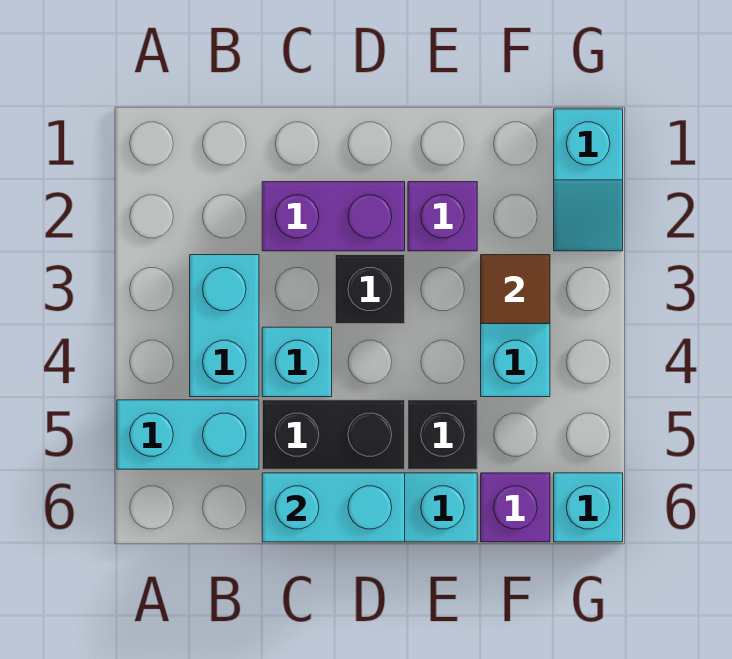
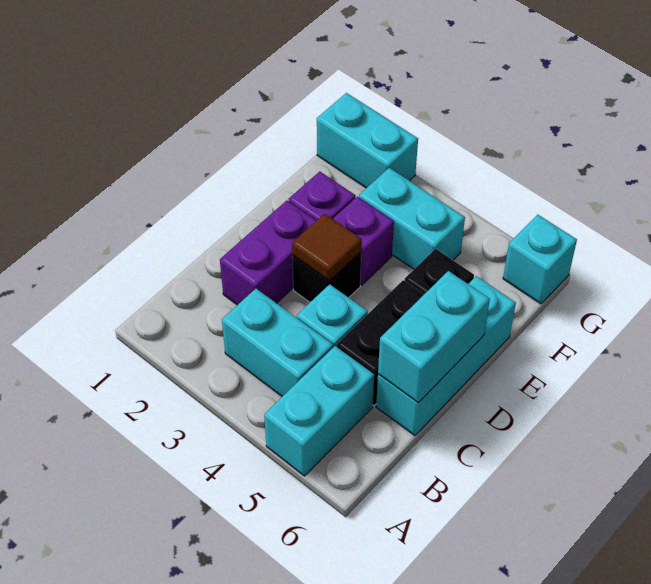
brown 1x1 tile [481,255,550,324] -> brown 1x1 tile moved to [292,214,362,281]
purple 1x1 brick [481,473,550,542] -> purple 1x1 brick moved to [333,197,394,285]
cyan 1x2 slope [554,109,623,251] -> cyan 1x2 brick [317,93,418,188]

